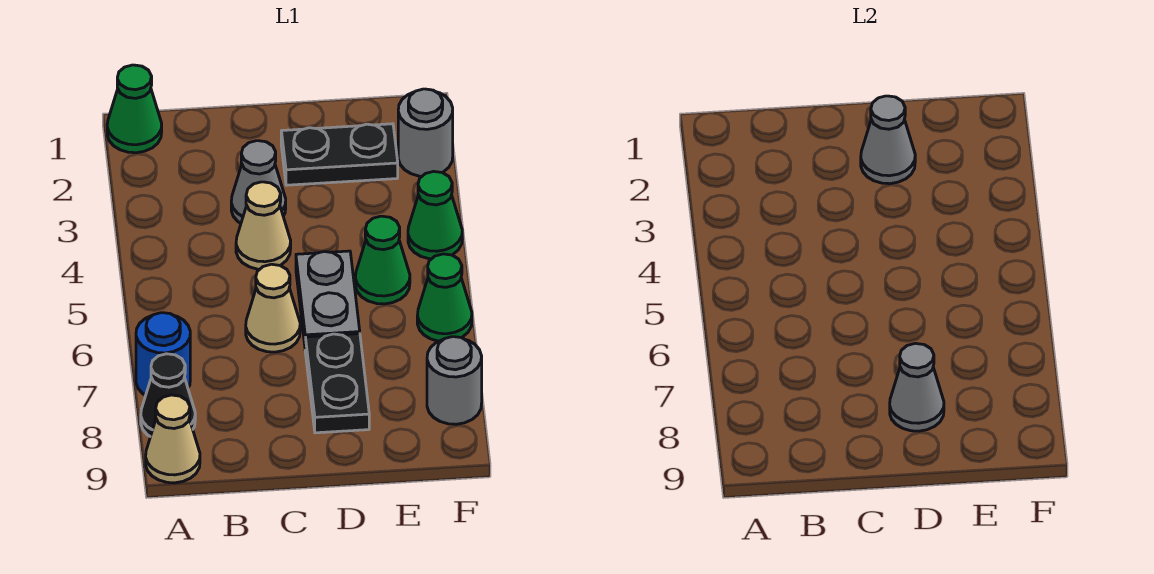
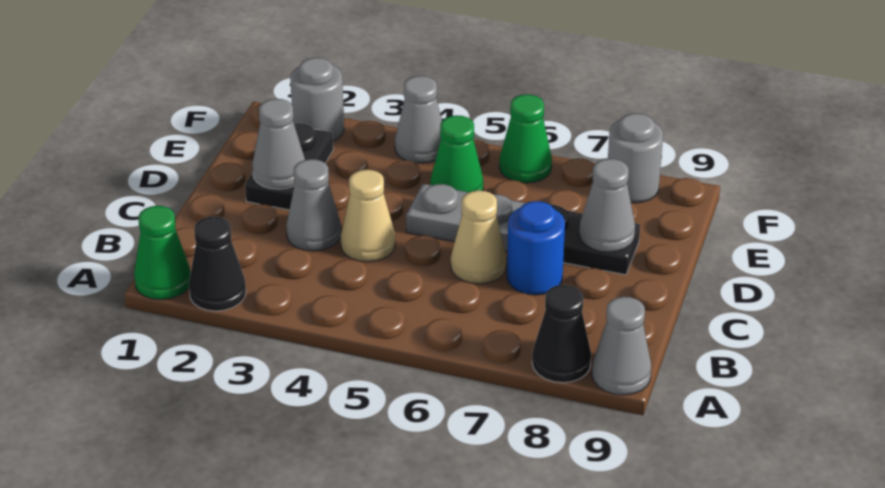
none -> black 1x1 cone [189,217,246,311]
blue 1x1 round brick [136,313,190,395] -> blue 1x1 round brick moved to [507,201,565,295]
tan 1x1 cone [146,395,200,483] -> grey 1x1 cone [592,297,651,395]
green 1x1 cone [408,171,462,259] -> grey 1x1 cone [395,76,442,163]

